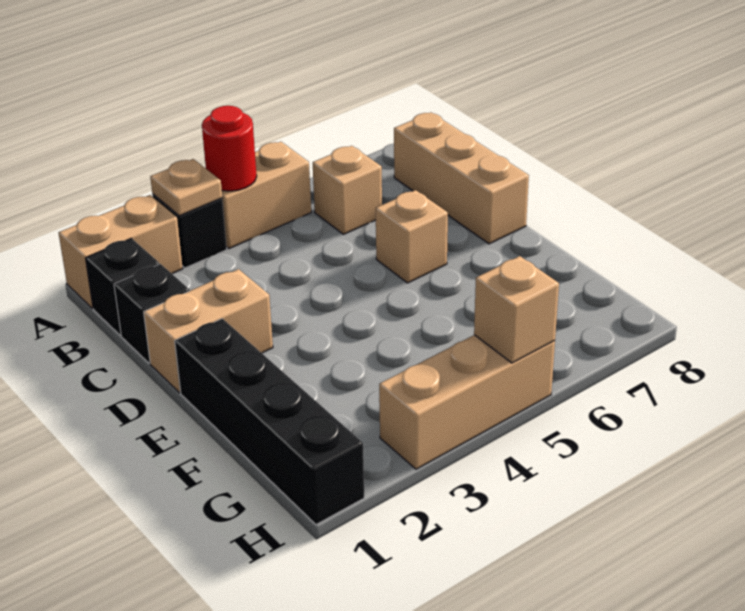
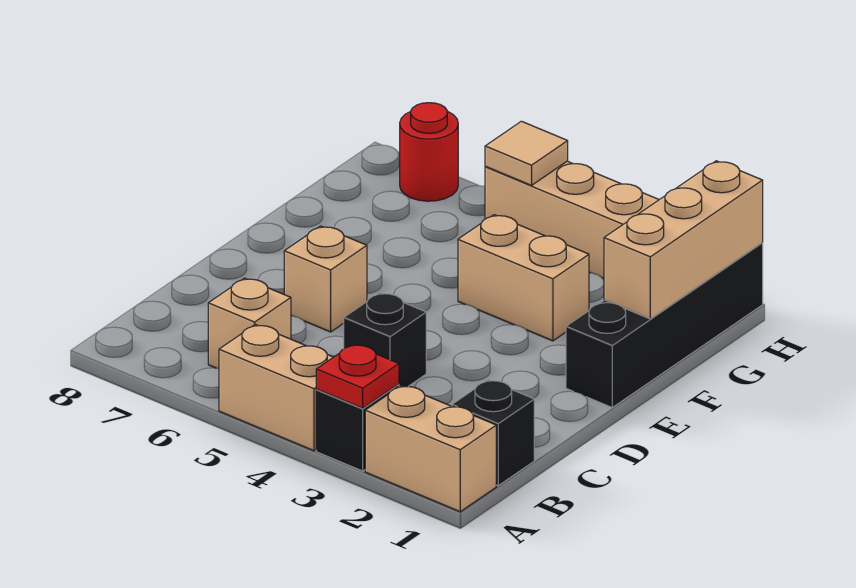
tan 1x1 plate [150,159,222,216] -> red 1x1 plate [316,344,399,408]
red 1x1 round brick [202,106,257,191] -> red 1x1 round brick moved to [400,103,458,201]
tan 1x3 brick [394,113,529,244] -> tan 1x3 brick moved to [604,161,763,319]
black 1x1 brick [114,264,189,363] -> black 1x1 brick moved to [344,293,426,387]
tan 1x2 brick [144,269,273,393] -> tan 1x2 brick moved to [458,215,589,341]
tan 1x1 brick [474,256,559,363] -> tan 1x1 tile [485,121,568,185]

